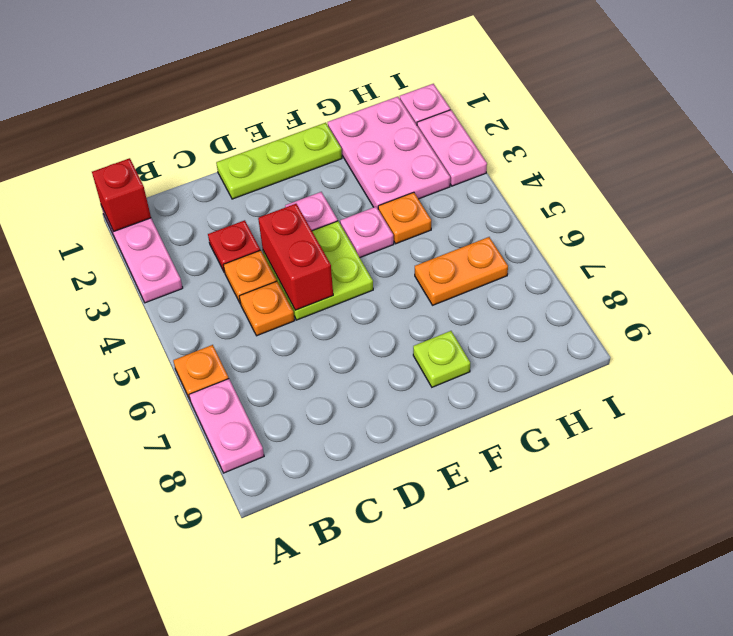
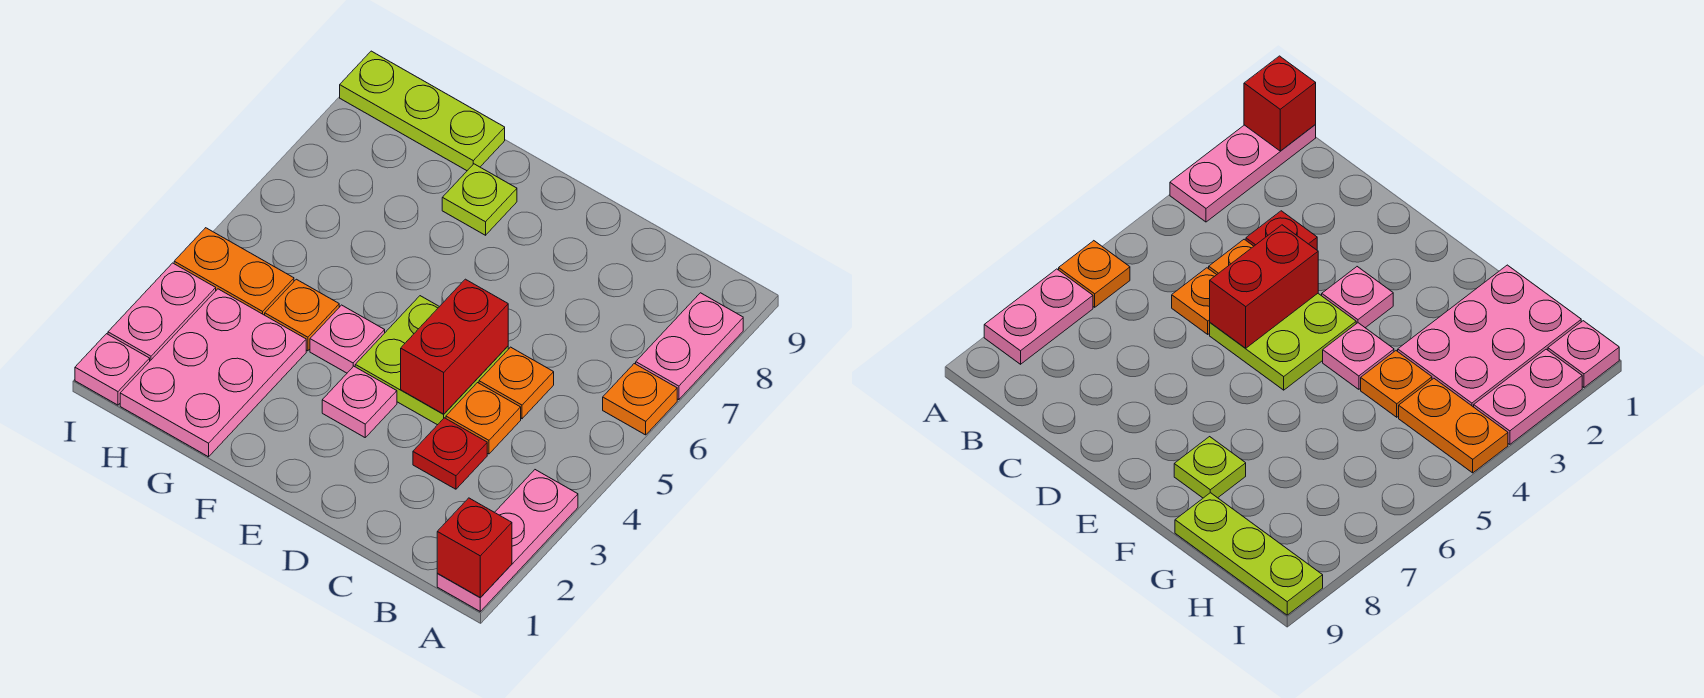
lime 1x3 plate [216,123,342,199] -> lime 1x3 plate moved to [340,51,505,171]
orange 1x2 plate [415,237,508,305] -> orange 1x2 plate moved to [174,228,294,315]

